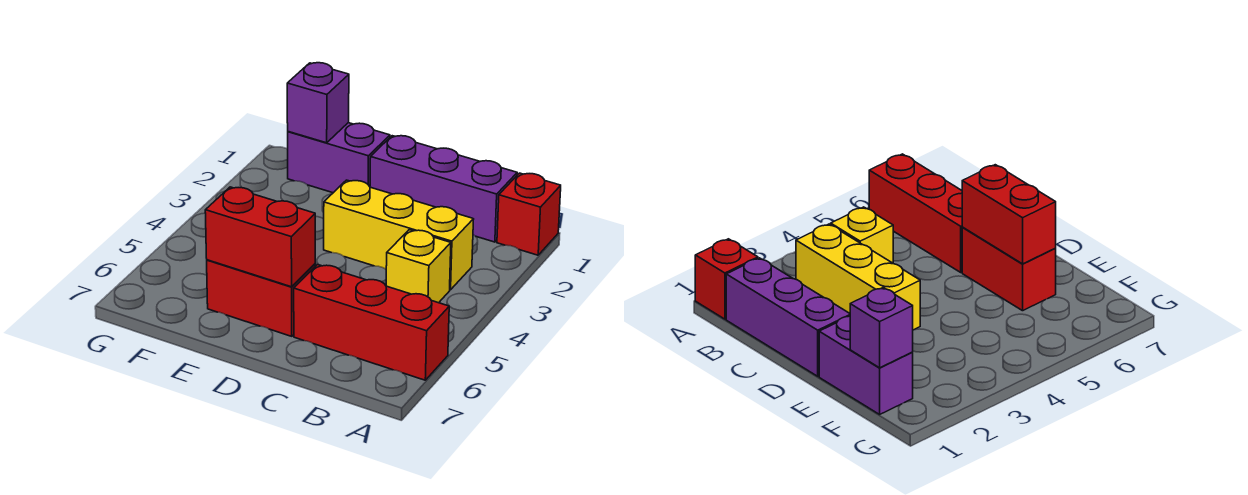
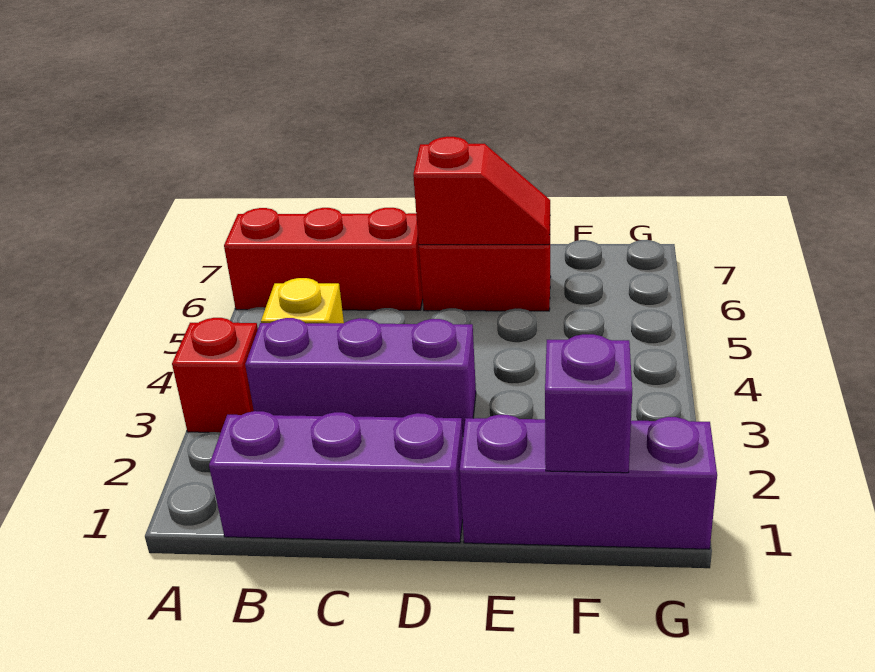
red 1x1 brick [497,173,561,255] -> red 1x1 brick moved to [172,318,258,433]
yellow 1x3 brick [324,180,474,290] -> purple 1x3 brick [245,318,476,435]
red 1x2 brick [205,187,315,287] -> red 1x2 slope [413,137,550,245]
purple 1x2 brick [288,123,390,193] -> purple 1x3 brick [460,415,717,549]

